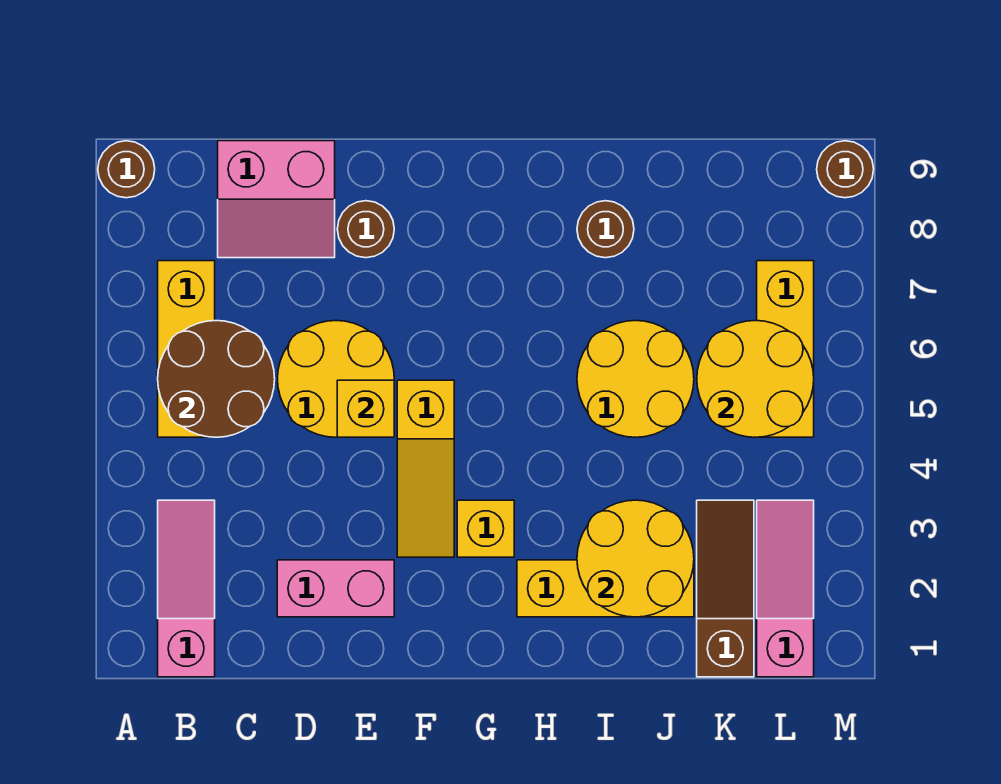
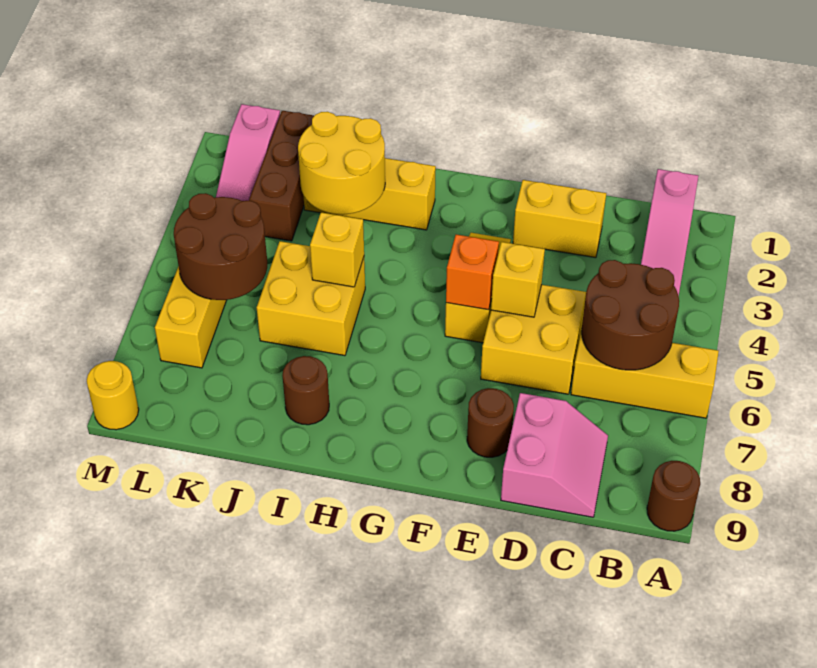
yellow 1x3 brick [158,261,215,437] -> yellow 1x3 brick turned to [571,329,719,418]
pink 2x2 slope [218,141,335,258] -> pink 2x2 slope turned to [501,393,608,517]
pink 1x2 brick [277,560,394,617] -> yellow 1x2 brick [513,180,606,258]
yellow 2x2 round brick [278,321,394,437] -> yellow 2x2 brick [481,285,586,394]
none -> orange 1x1 brick [446,235,499,310]
yellow 1x1 brick [457,500,514,557] -> yellow 1x1 brick moved to [310,213,364,287]
yellow 2x2 round brick [577,321,694,437] -> yellow 2x2 brick [257,241,365,356]
brown 1x3 slope [697,500,754,677] -> brown 1x3 brick [249,111,314,241]
yellow 2x2 round brick [697,321,814,437] -> brown 2x2 round brick [174,193,267,300]
brown 1x1 round brick [817,141,874,198] -> yellow 1x1 round brick [87,361,139,430]

